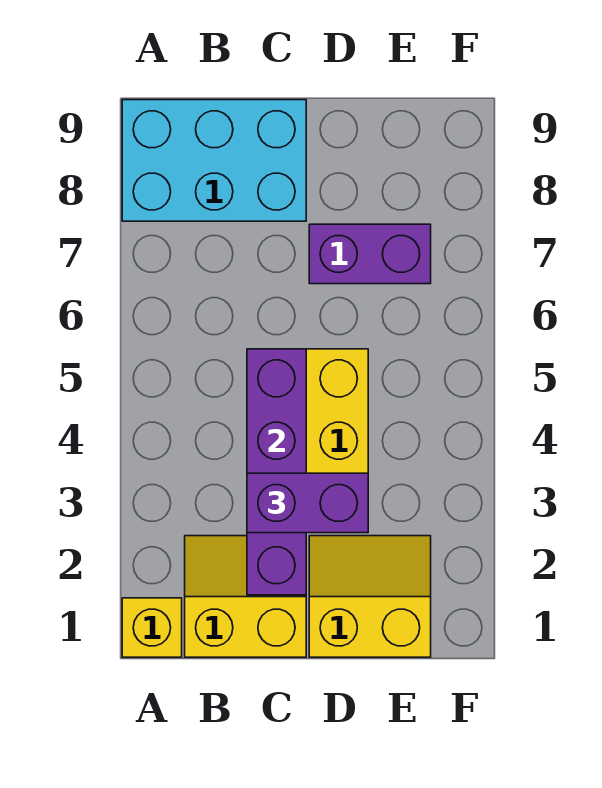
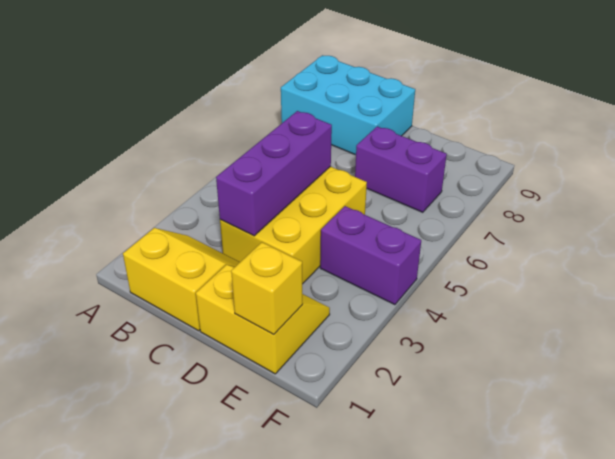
yellow 1x1 brick [122,598,182,657] -> yellow 1x1 brick moved to [231,242,303,335]
purple 1x4 brick [247,349,306,595] -> purple 1x3 brick [216,111,332,236]
purple 1x2 brick [247,473,368,533] -> purple 1x2 brick moved to [320,206,421,305]

